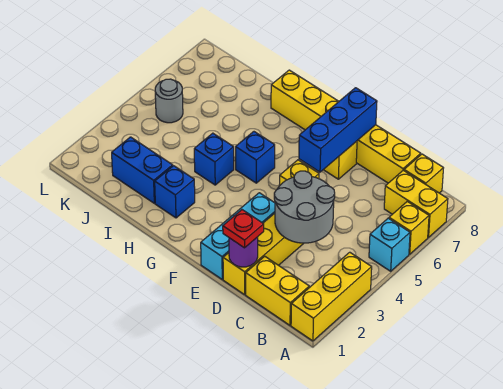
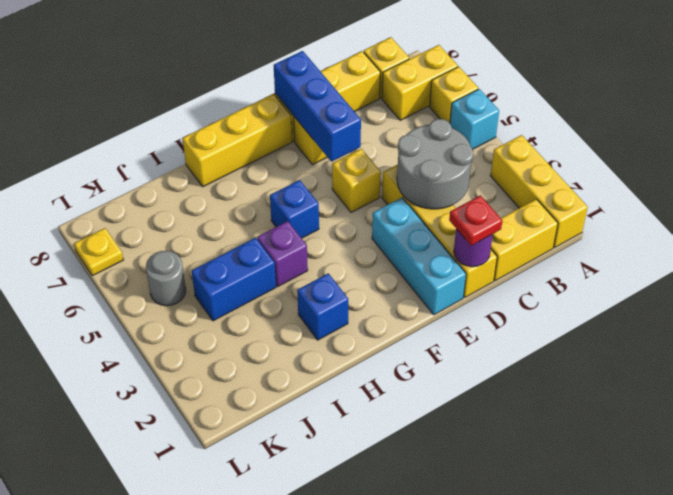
blue 1x1 brick [194,133,234,185] -> purple 1x1 brick [257,221,308,287]
blue 1x2 brick [112,137,173,203] -> blue 1x2 brick moved to [192,238,276,321]
none -> yellow 1x1 plate [74,228,123,276]

